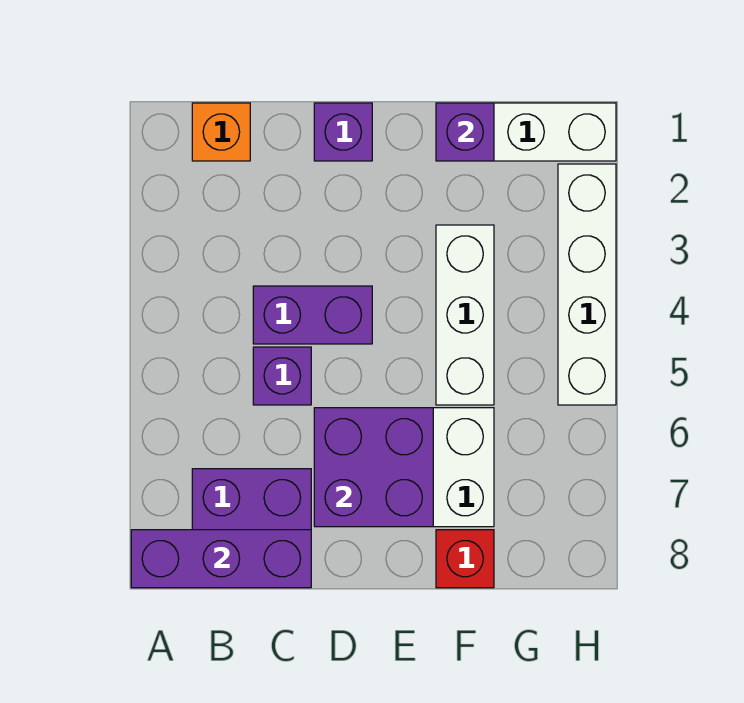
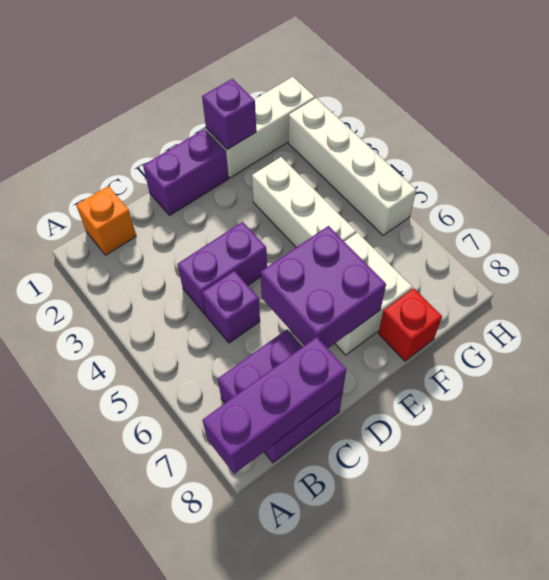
purple 1x1 brick [314,103,372,161] -> purple 1x2 brick [143,129,229,215]

